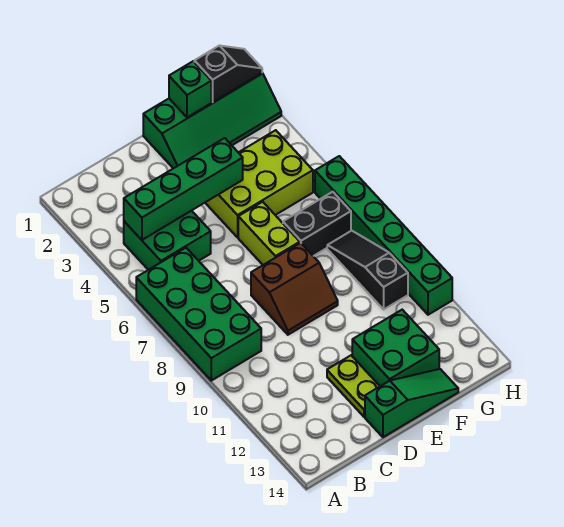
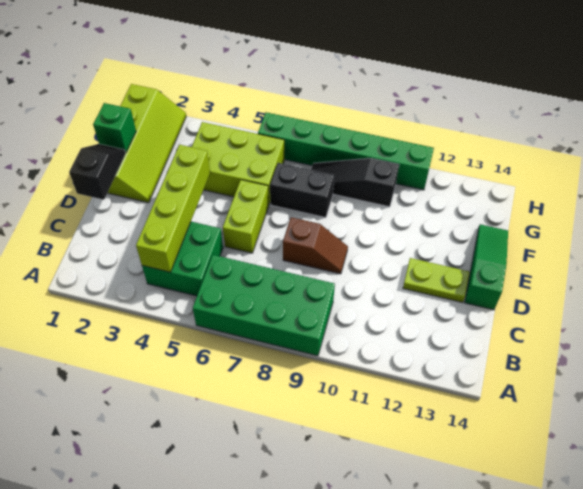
green 1x4 brick [124,138,243,240] -> lime 1x4 brick [136,145,210,272]
brown 2x2 slope [251,243,338,335] -> brown 1x2 slope [283,217,348,274]
green 2x4 slope [143,73,281,168] -> lime 2x4 slope [108,84,186,203]
lime 2x3 brick [205,130,313,237] -> lime 2x3 brick turned to [192,122,284,204]
lime 1x2 brick [238,202,300,265] -> lime 1x2 brick turned to [223,180,269,253]
green 2x2 brick [352,310,439,386] -> none
black 1x2 brick [283,192,351,256] -> black 1x2 brick turned to [270,163,334,218]
black 1x2 slope [194,46,262,102] -> black 1x2 slope moved to [69,144,126,200]

